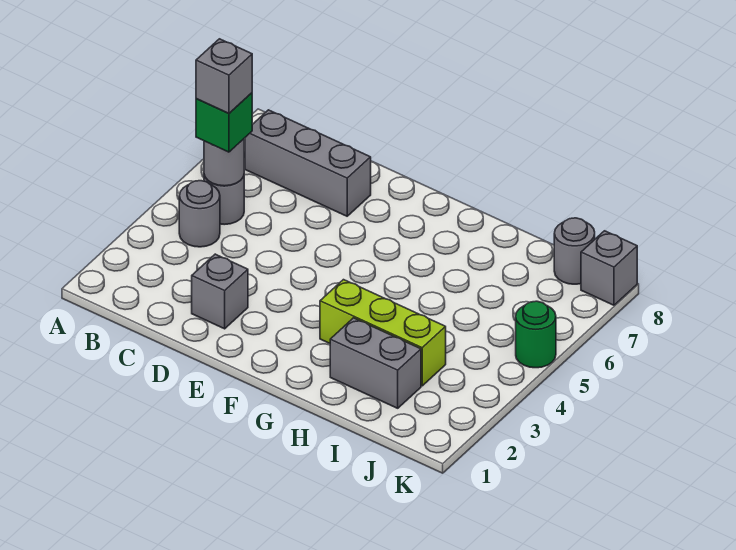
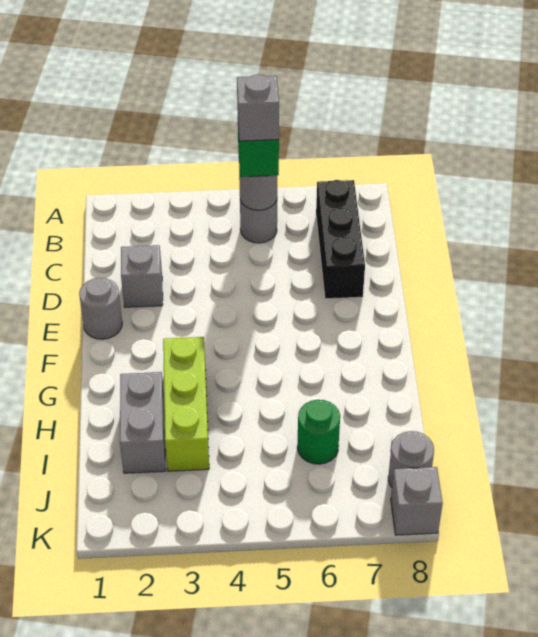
grey 1x1 round brick [179,181,220,247] -> grey 1x1 round brick moved to [79,278,122,339]
grey 1x3 brick [245,110,371,216] -> black 1x3 brick [316,180,365,299]
green 1x1 round brick [516,301,556,368] -> green 1x1 round brick moved to [297,400,340,464]

